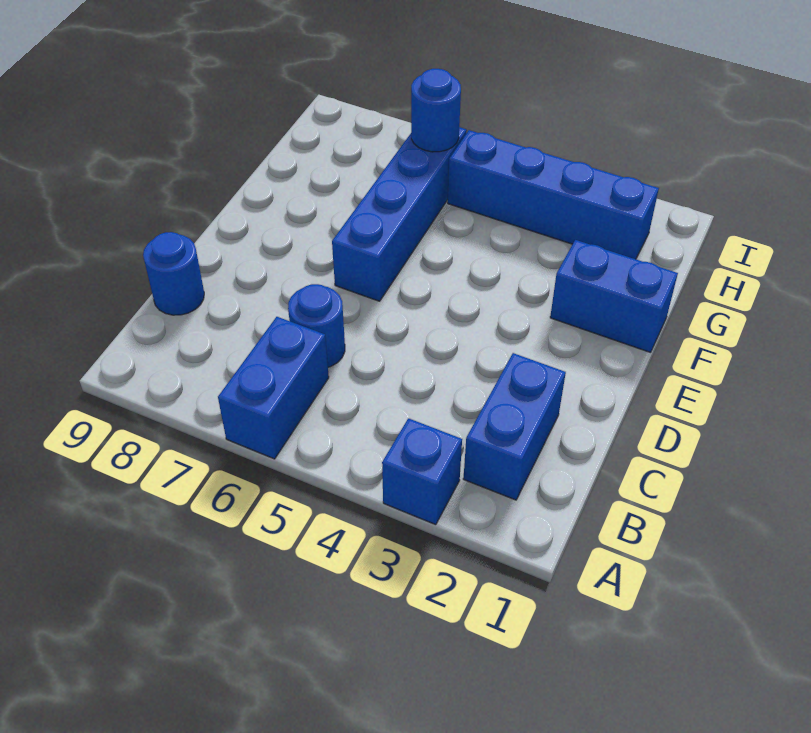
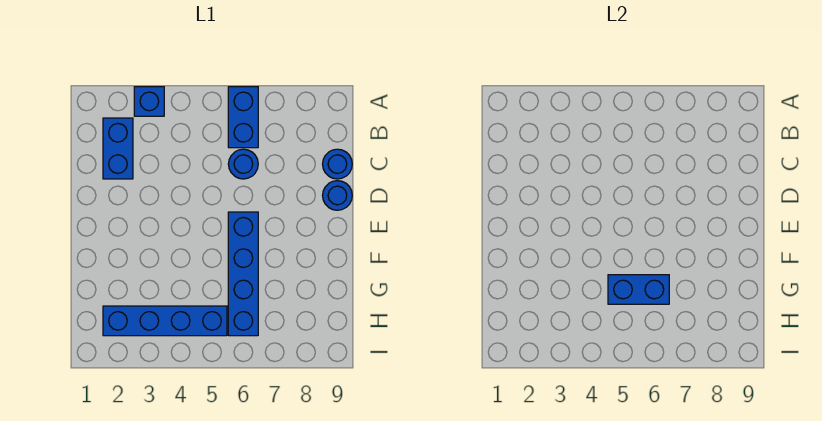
blue 1x2 brick [550,240,678,352] -> blue 1x2 brick moved to [608,275,669,304]
blue 1x1 round brick [411,69,461,152] -> blue 1x1 round brick moved to [323,181,352,210]

